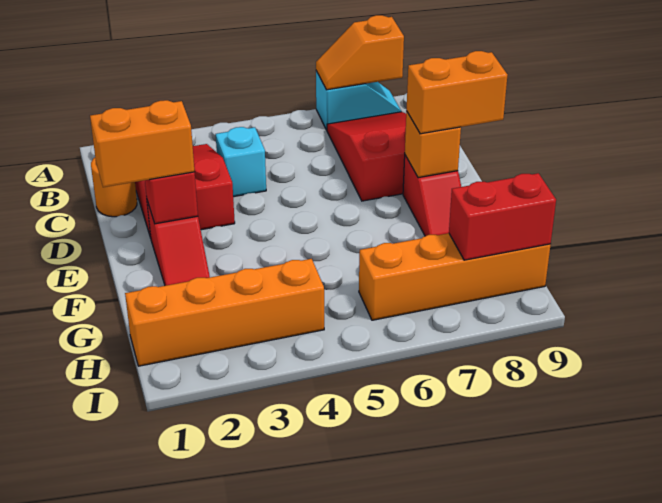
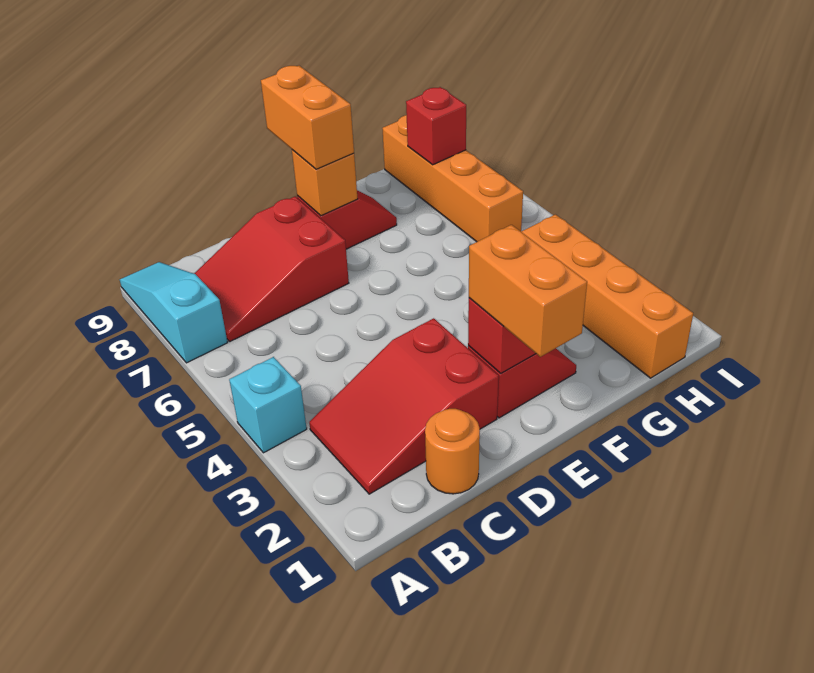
cyan 1x2 slope [316,71,401,130] -> cyan 1x3 slope [120,262,228,363]
orange 1x2 slope [316,15,404,90] -> none
cyan 1x1 brick [216,127,266,197] -> cyan 1x1 brick moved to [229,357,307,453]
red 1x2 brick [449,173,556,260] -> red 1x1 brick [406,87,466,165]

